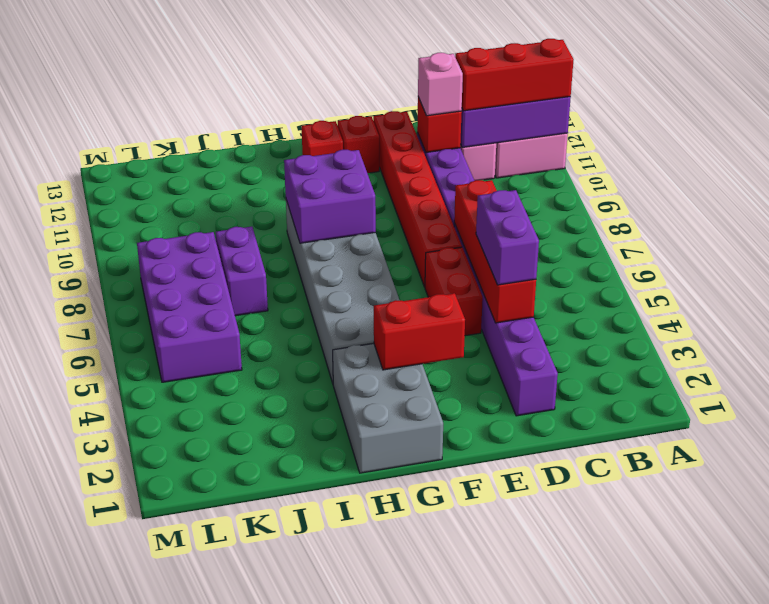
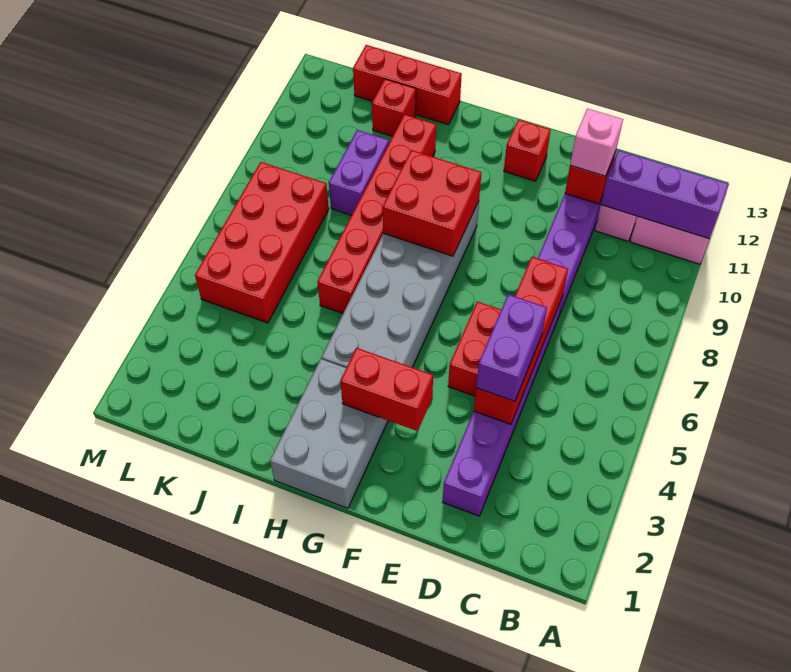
red 1x3 brick [455,39,574,111] -> red 1x3 brick moved to [353,45,462,124]
red 1x6 brick [373,111,462,287] -> red 1x6 brick moved to [317,114,436,313]
purple 2x2 brick [284,150,376,243] -> red 2x2 brick [383,150,481,256]
red 1x1 brick [302,121,343,156] -> red 1x1 brick moved to [372,79,416,136]
purple 1x2 brick [215,227,268,316] -> purple 1x2 brick moved to [329,130,389,215]
purple 2x4 brick [137,232,242,382] -> red 2x4 brick [195,162,329,323]

